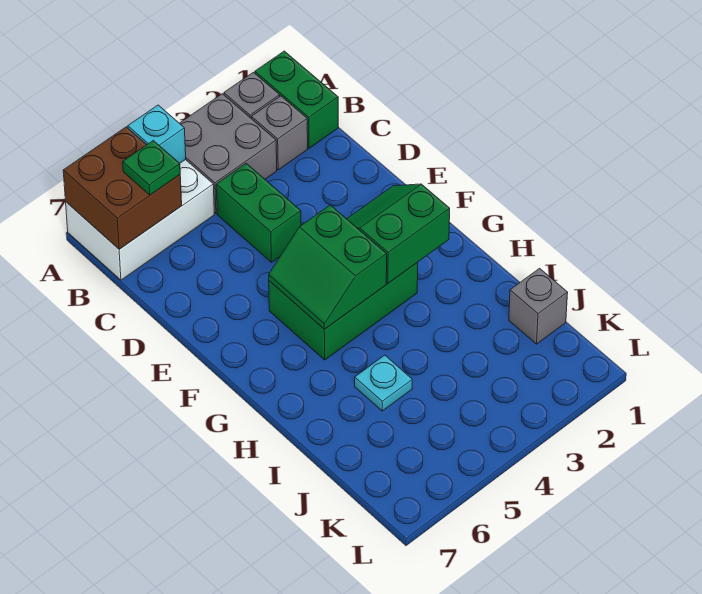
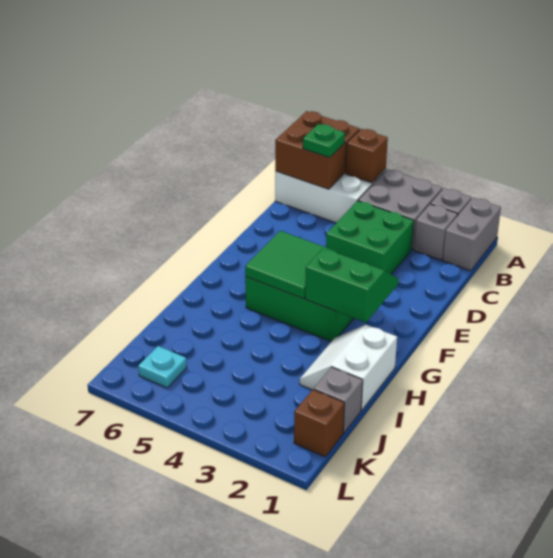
green 1x2 brick [255,51,338,148] -> grey 1x2 brick [443,198,501,271]
cyan 1x1 brick [128,105,186,163] -> brown 1x1 brick [345,129,388,183]
green 1x2 brick [216,163,301,262] -> green 2x2 brick [326,201,414,274]
green 2x2 slope [269,205,387,329] -> green 2x2 tile [245,231,338,299]
none -> white 2x2 slope [300,325,397,410]
cyan 1x1 plate [355,355,412,411] -> cyan 1x1 plate moved to [138,346,187,388]
none -> brown 1x1 brick [294,389,344,457]

